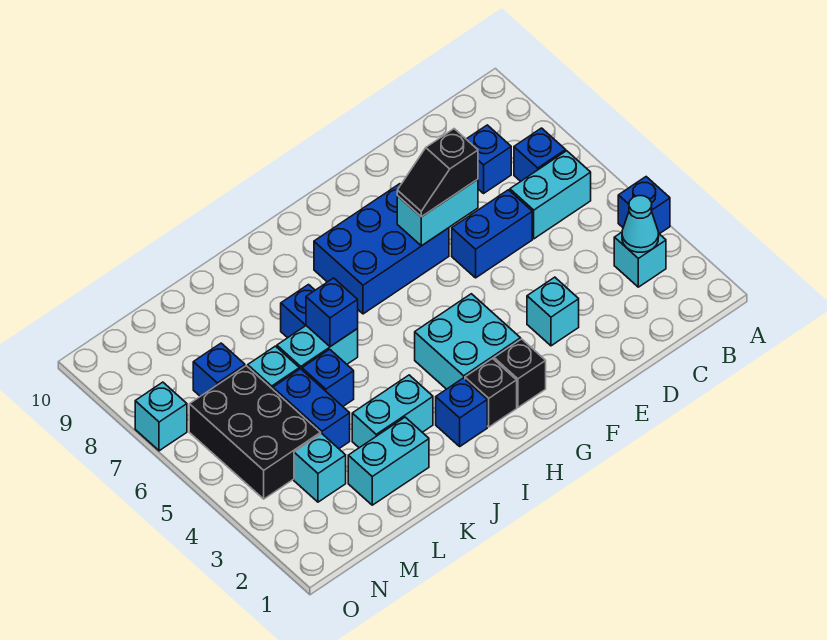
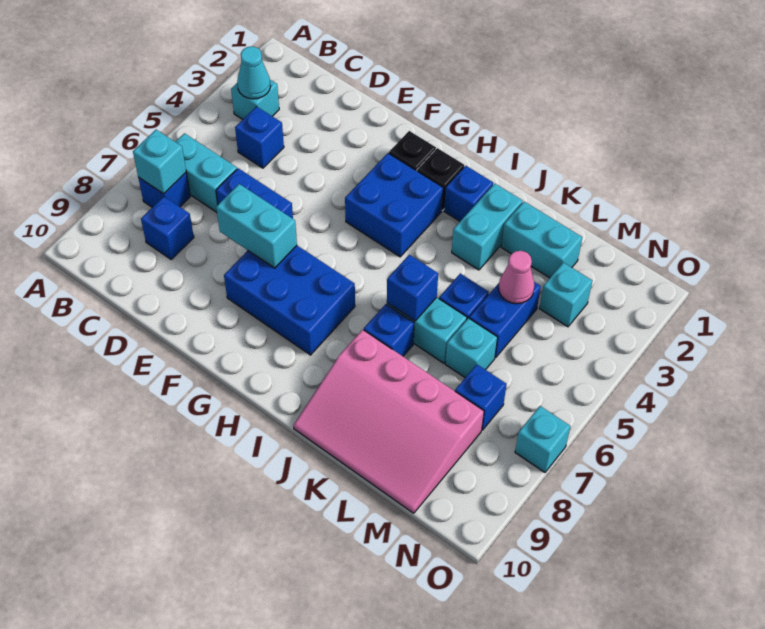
blue 1x1 brick [618,177,670,234] -> blue 1x1 brick moved to [235,106,284,168]
cyan 1x1 brick [527,277,579,346] -> cyan 1x1 brick moved to [133,130,186,194]
black 1x2 slope [397,129,478,217] -> none
cyan 2x2 brick [415,294,521,389] -> blue 2x2 brick [345,153,443,257]
cyan 1x2 brick [352,375,433,448] -> cyan 1x2 brick turned to [452,184,523,270]
none -> pink 3x4 slope [293,330,484,513]
none -> pink 1x1 cone [499,251,535,304]
black 2x3 brick [189,366,321,499] -> none

